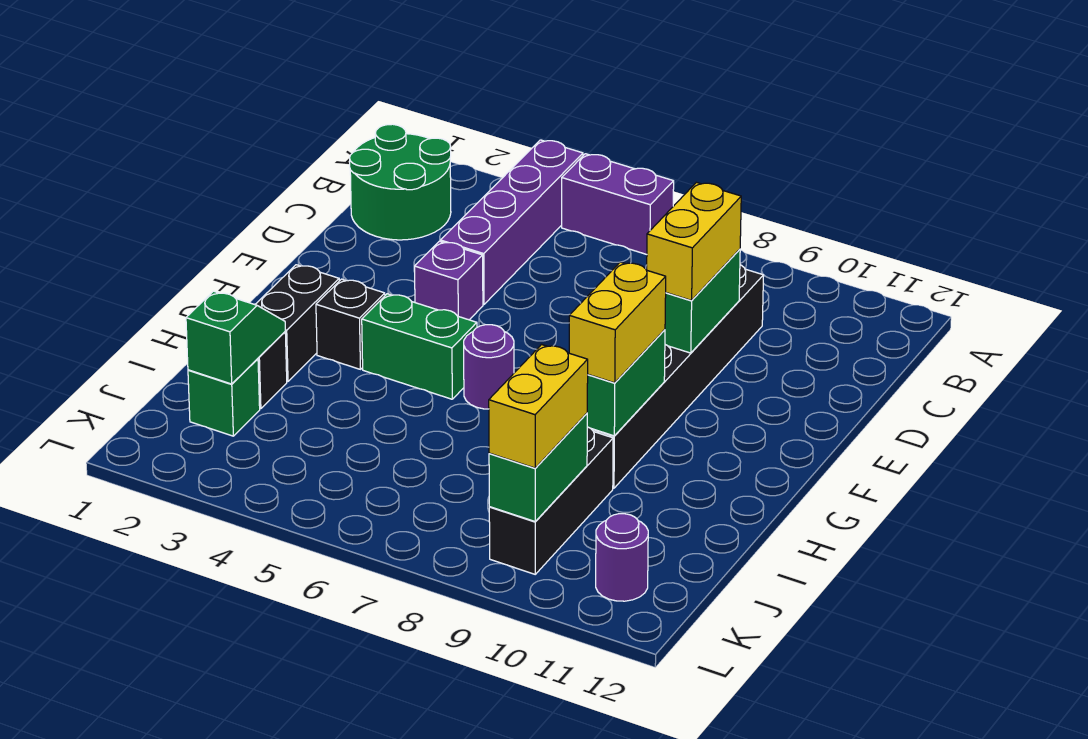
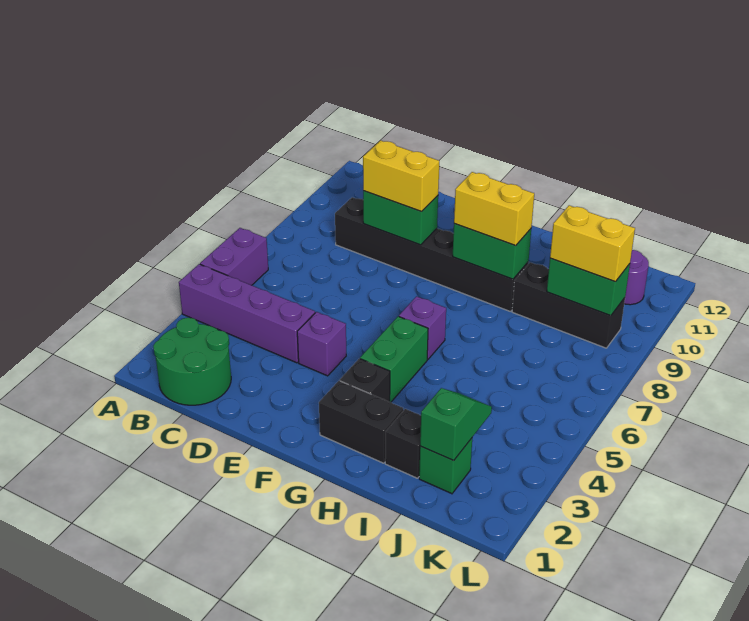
purple 1x1 round brick [464,325,514,409] -> purple 1x1 brick [399,296,446,359]
green 1x2 slope [186,291,285,384] -> green 1x2 slope turned to [420,388,492,461]

